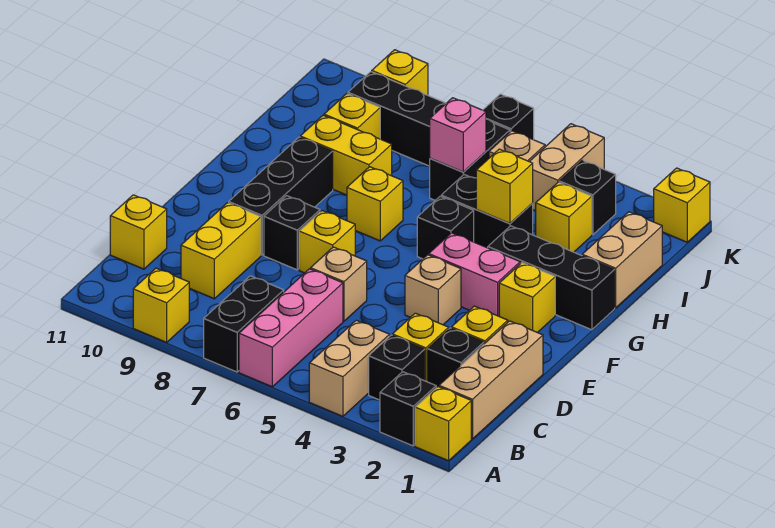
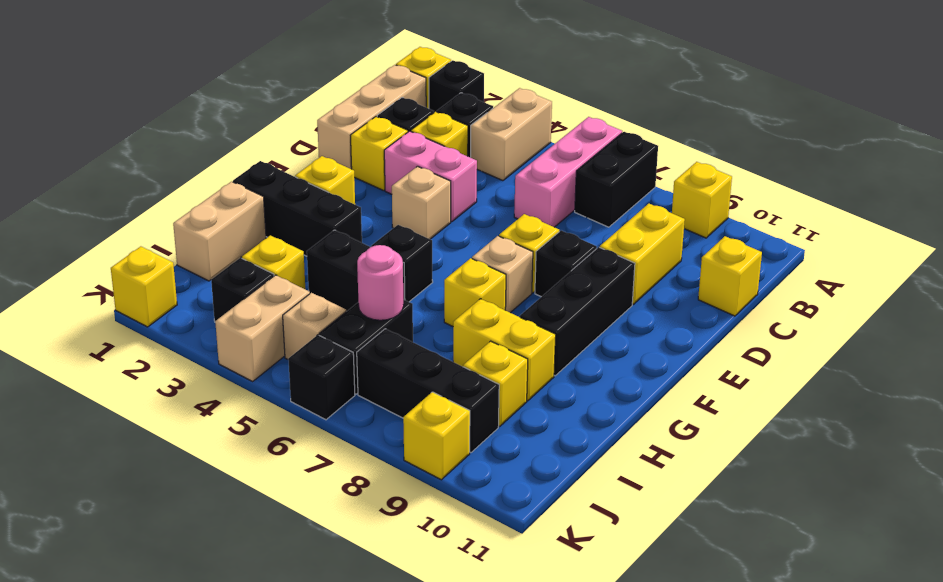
tan 1x1 brick [311,247,367,321] -> tan 1x1 brick moved to [472,236,533,313]
pink 1x2 brick [429,233,520,316] -> pink 1x2 brick moved to [384,131,477,222]
yellow 1x1 brick [476,149,533,224] -> none
pink 1x1 brick [430,98,486,172] -> pink 1x1 round brick [357,245,404,320]

